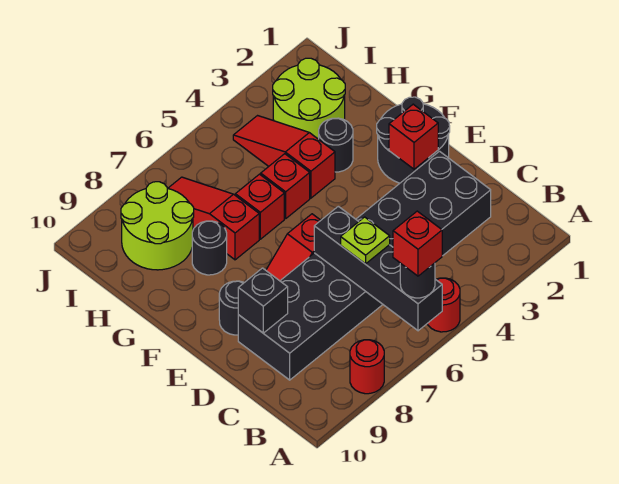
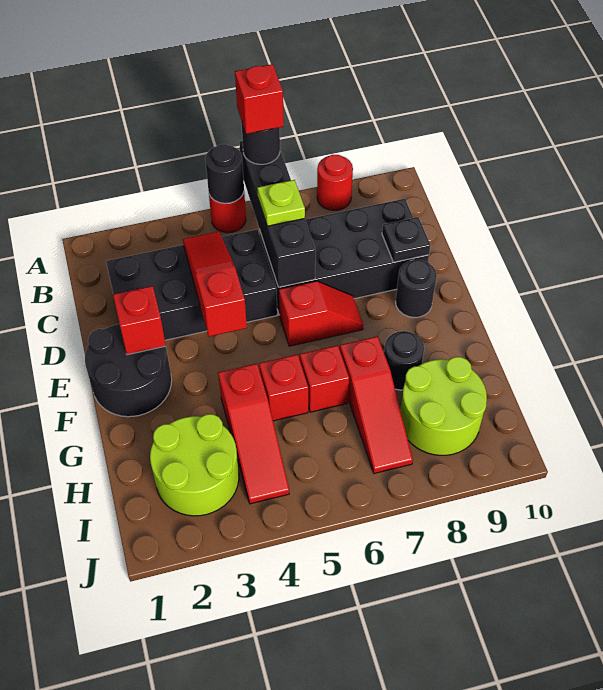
none -> red 1x3 slope [183,232,247,337]
black 1x1 brick [238,268,288,333] -> black 1x1 plate [382,217,430,262]
black 1x1 round brick [319,118,353,172] -> black 1x1 round brick moved to [205,144,244,203]

